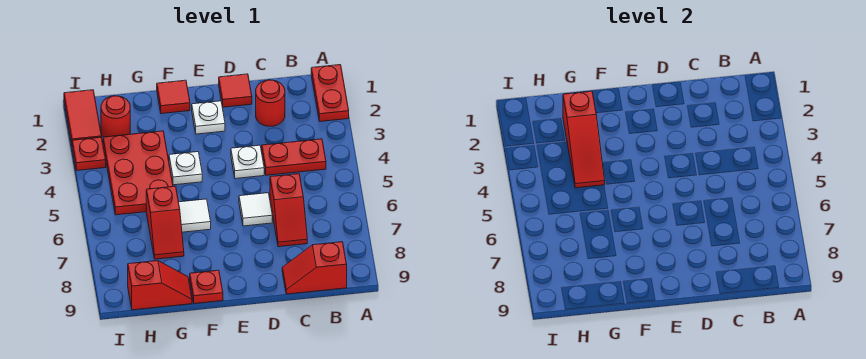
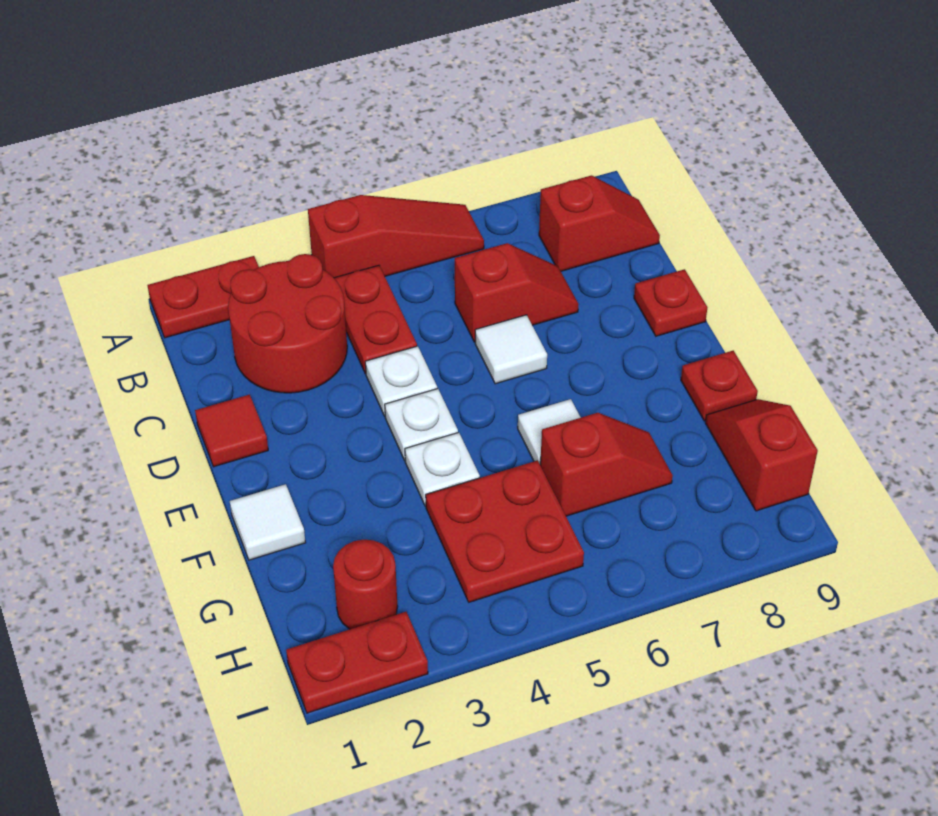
red 1x2 slope [282,242,347,294] -> red 1x2 slope turned to [539,175,660,271]
red 1x1 round brick [256,80,285,126] -> red 2x2 round brick [228,254,347,393]
white 1x1 plate [192,101,225,134] -> white 1x1 plate moved to [385,389,458,460]
red 1x1 tile [157,80,190,114] -> white 1x1 tile [230,484,305,560]
red 1x3 slope [563,91,605,188] -> red 1x3 slope moved to [308,195,484,278]
red 2x3 plate [103,131,173,215] -> red 2x2 plate [426,460,584,602]
red 1x2 tile [64,90,102,144] -> red 1x2 plate [286,612,428,713]
red 1x1 plate [72,137,106,171] -> red 1x1 plate moved to [634,269,707,336]

